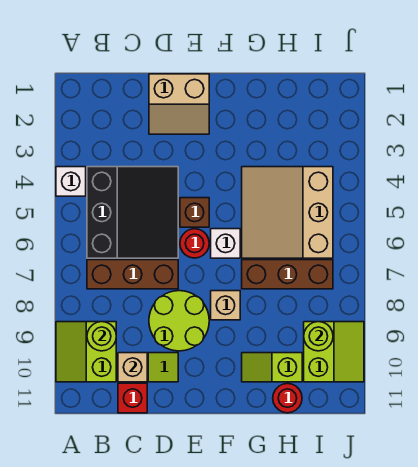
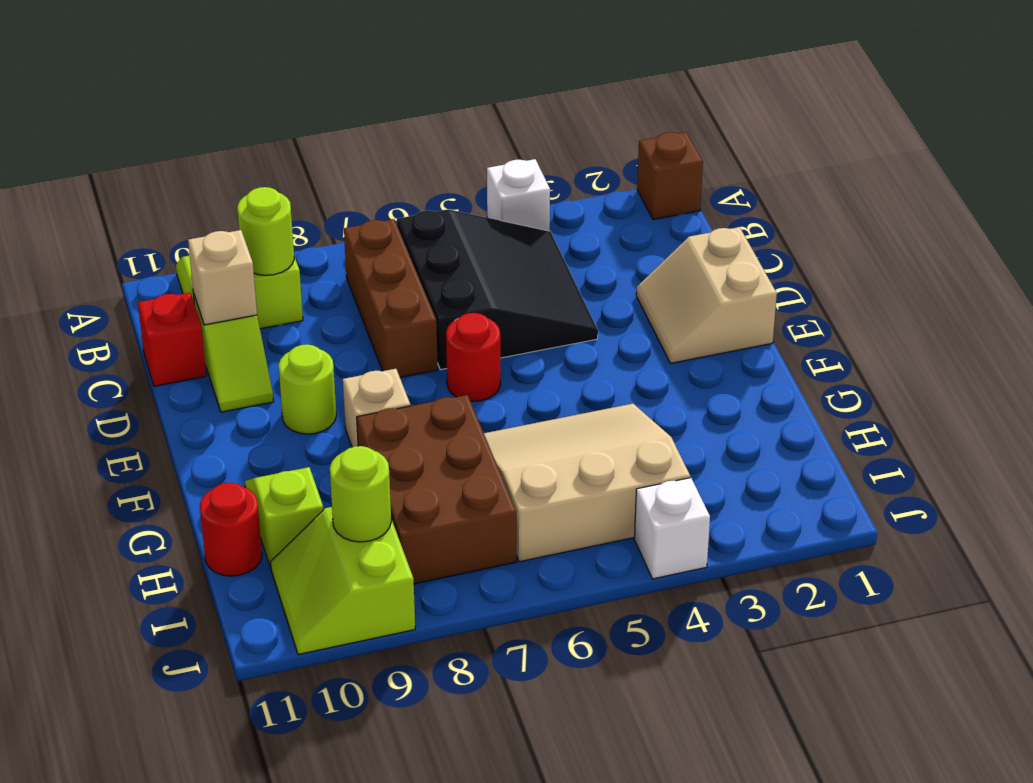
black 3x3 slope [87,167,178,258] -> black 3x3 slope turned to [397,209,598,370]
lime 2x2 round brick [149,291,209,351] -> lime 1x1 round brick [279,345,336,434]
brown 1x1 brick [180,198,209,227] -> brown 1x1 brick moved to [637,132,703,220]
white 1x1 brick [211,229,240,258] -> white 1x1 brick moved to [634,478,710,579]
brown 1x3 brick [242,260,333,289] -> brown 2x3 brick [357,395,516,584]
lime 2x2 slope [304,322,364,382] -> lime 2x2 slope turned to [271,507,415,655]

